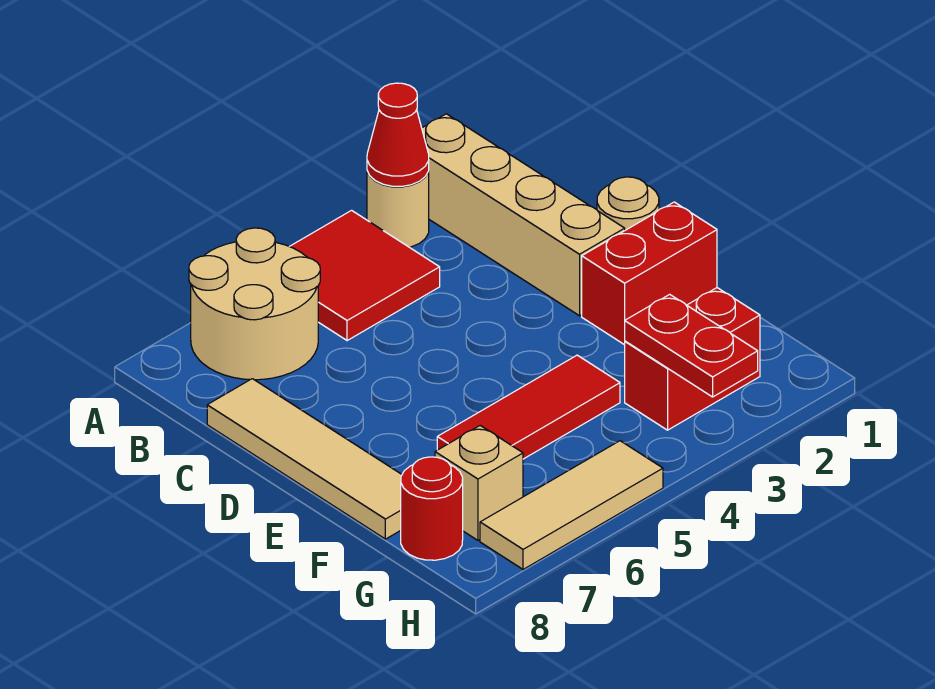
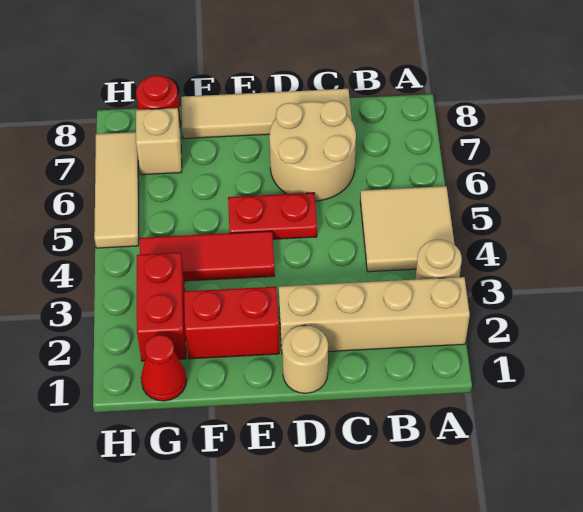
red 1x1 cone [367,83,429,186] -> red 1x1 cone moved to [141,335,187,401]
red 2x2 tile [290,210,440,341] -> tan 2x2 tile [360,186,455,272]
tan 2x2 round brick [189,228,320,380] -> tan 2x2 round brick moved to [269,101,356,201]
red 1x2 brick [582,202,717,345] -> red 1x2 brick turned to [184,287,279,359]
red 1x3 tile [437,355,620,459] -> red 1x3 tile turned to [140,231,275,281]
red 1x2 plate [625,294,758,397] -> red 1x2 plate moved to [228,193,317,239]

